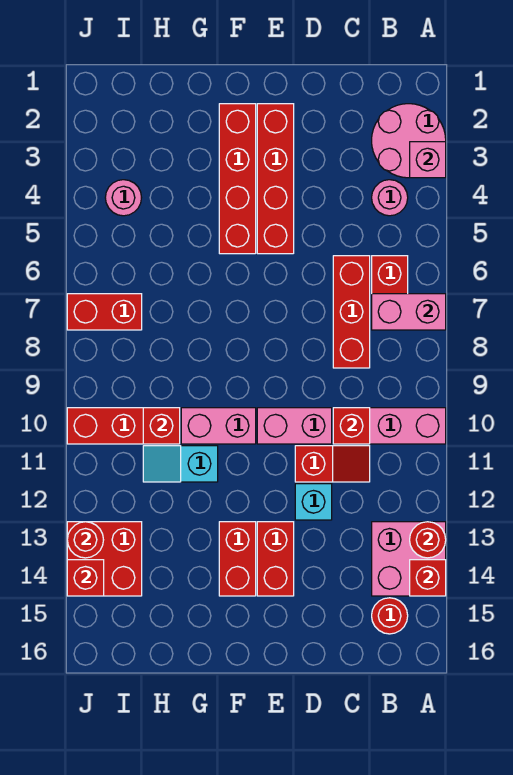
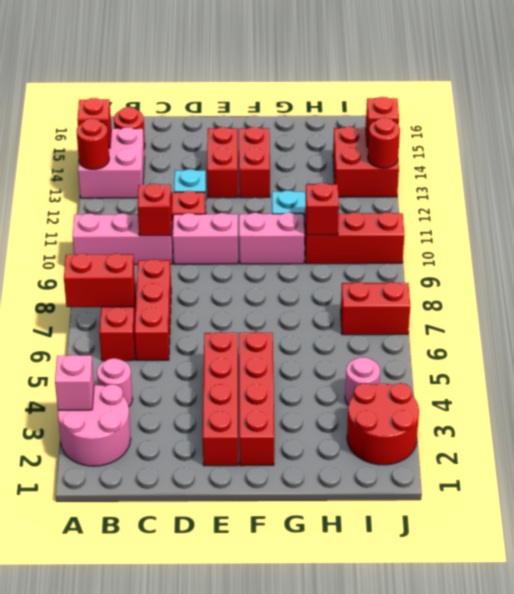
pink 1x2 brick [372,294,446,330] -> red 1x2 brick [64,253,135,307]
none -> red 2x2 round brick [347,383,419,465]

